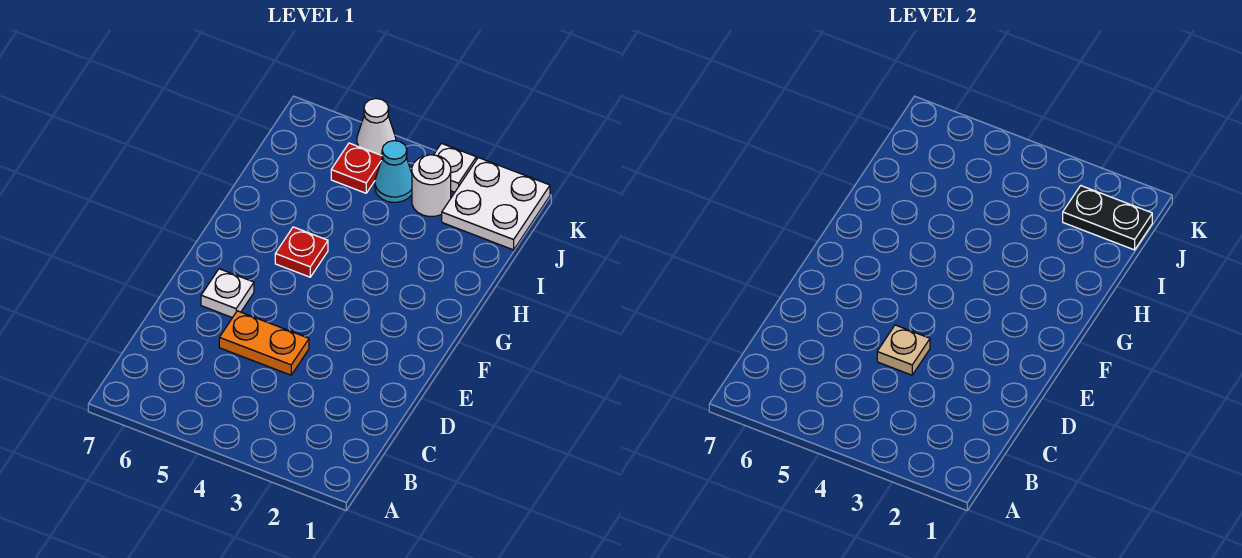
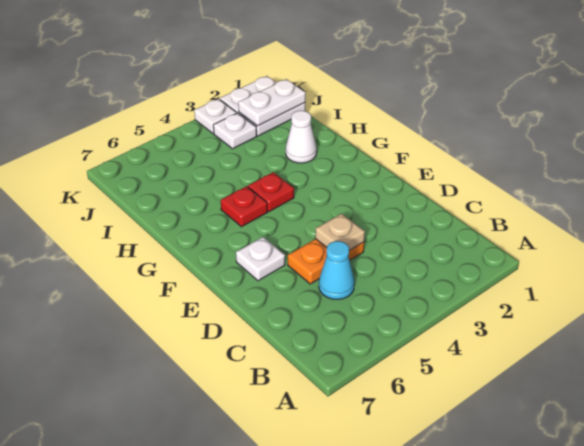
black 1x2 plate [1063,186,1152,250] -> white 1x2 plate [238,79,306,126]
white 1x1 round brick [412,155,451,216] -> white 1x1 plate [213,113,257,149]
cyan 1x1 cone [375,141,412,202] -> cyan 1x1 cone moved to [319,241,354,299]
red 1x1 plate [331,143,382,193] -> red 1x1 plate moved to [248,172,294,212]
white 1x1 cone [357,98,396,155] -> white 1x1 cone moved to [286,111,317,163]

